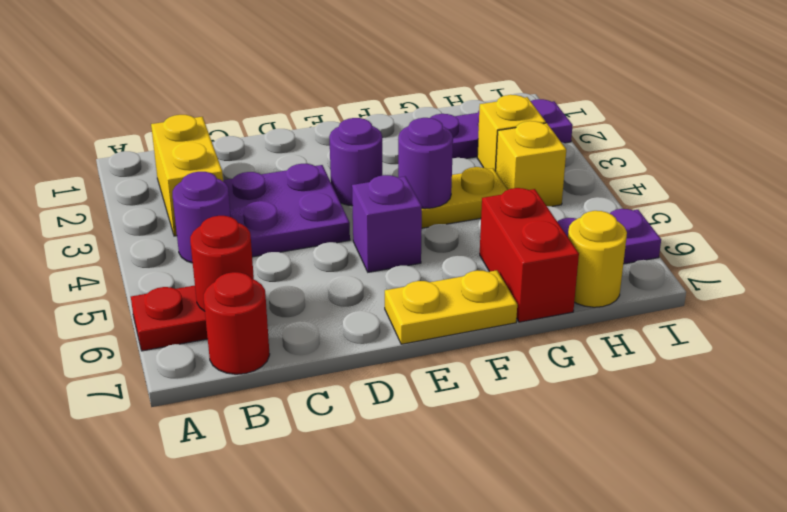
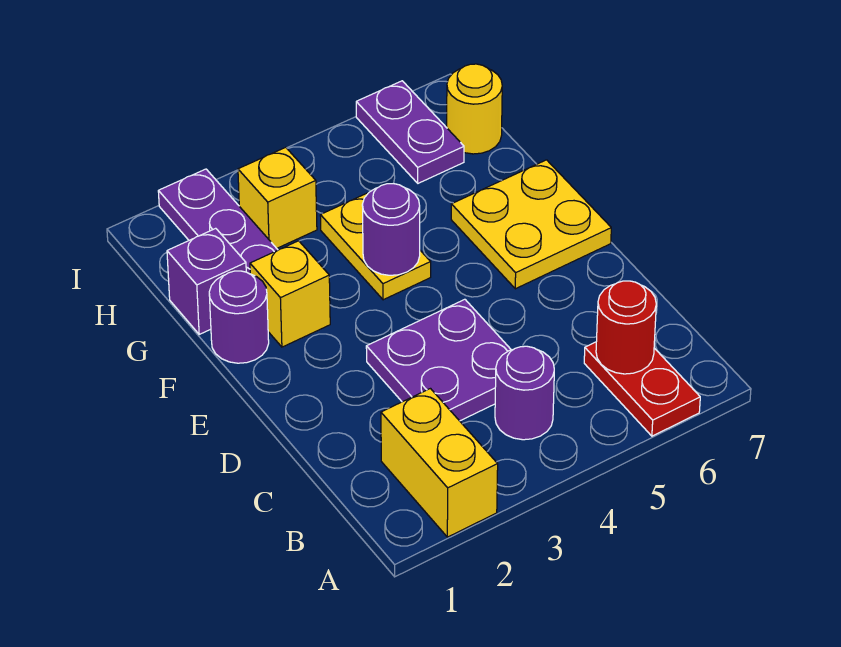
yellow 1x2 brick [151,115,223,236] -> yellow 1x2 brick turned to [381,389,498,537]
red 1x1 round brick [204,272,270,374] -> none
purple 1x1 round brick [329,118,382,206] -> purple 1x1 round brick moved to [209,271,269,363]
purple 1x1 brick [352,175,422,272] -> purple 1x1 brick moved to [167,228,246,334]
yellow 1x2 plate [385,270,517,344] -> yellow 2x2 plate [451,160,611,289]
red 1x2 brick [480,188,579,322] -> none
yellow 1x1 brick [496,121,566,206] -> yellow 1x1 brick moved to [250,241,330,347]

